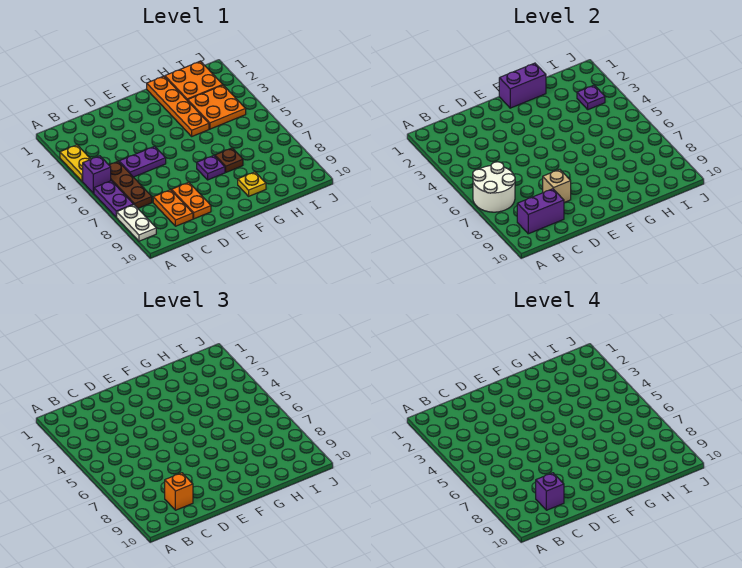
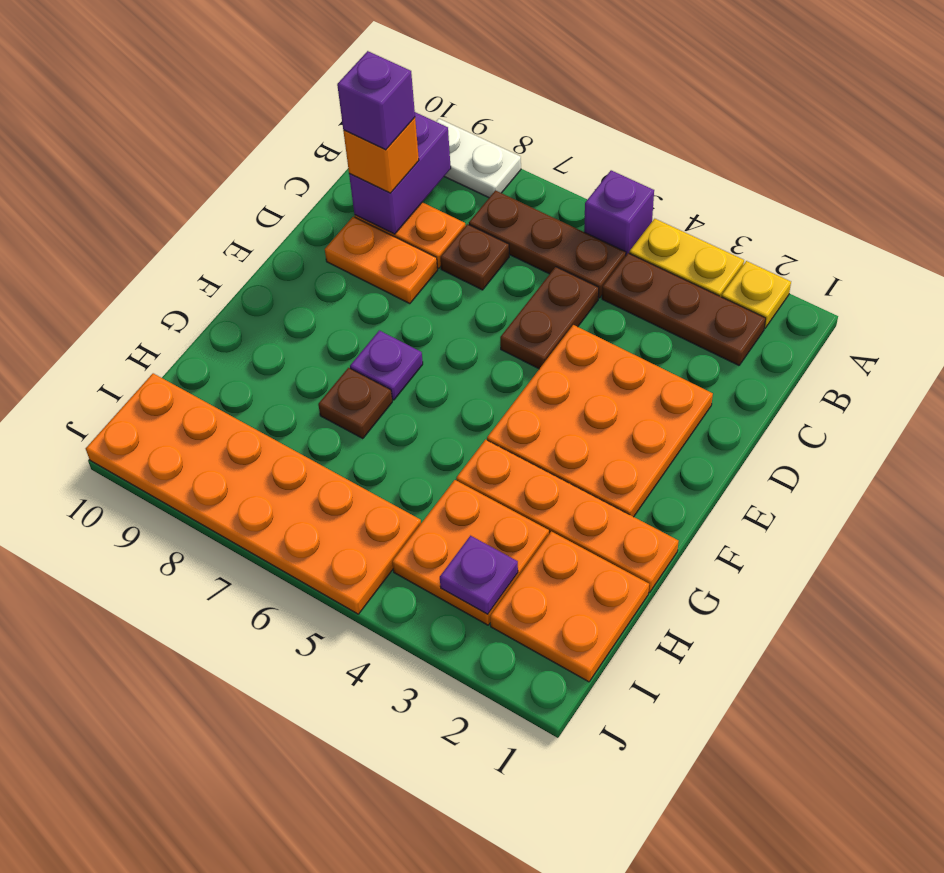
purple 1x2 plate [94,181,134,217] -> none
white 2x2 round brick [473,162,515,212] -> none
none -> brown 1x3 plate [602,253,766,365]
purple 1x2 plate [119,146,166,177] -> brown 1x2 plate [500,267,599,369]
none -> brown 1x1 plate [440,224,509,290]
none -> orange 3x3 plate [487,325,713,517]
tan 1x1 brick [543,169,571,202] -> none
purple 1x2 brick [499,63,546,108] -> none
yellow 1x1 plate [238,172,266,196] -> yellow 1x1 plate moved to [722,261,791,328]
none -> orange 2x6 plate [86,373,421,614]

